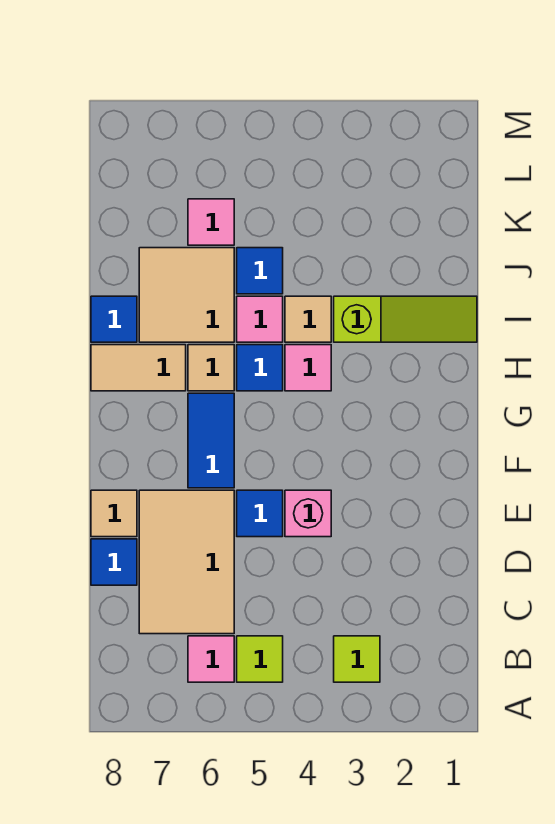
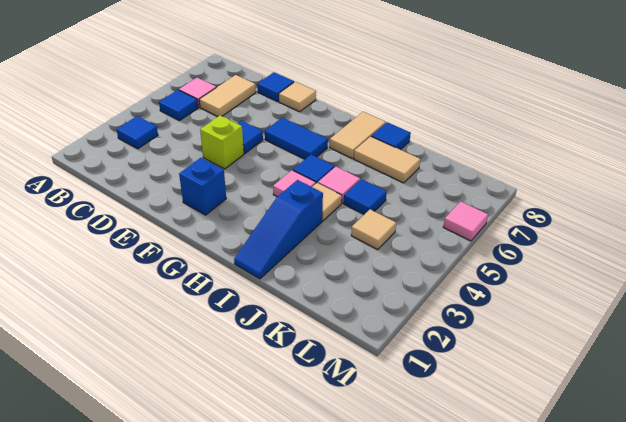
lime 1x1 tile [334,636,380,682] -> blue 1x1 tile [117,116,158,149]
lime 1x1 tile [237,636,283,682] -> blue 1x1 tile [159,90,198,121]
tan 2x3 tile [139,490,234,634] -> tan 1x2 tile [199,75,256,117]
pink 1x1 brick [285,490,331,537] -> lime 1x1 brick [200,115,244,169]
none -> blue 1x1 brick [179,158,226,215]
tan 1x1 tile [188,345,234,391] -> tan 1x1 tile moved to [351,209,396,250]
lime 1x3 slope [334,296,477,342] -> blue 1x3 slope [234,180,323,279]
tan 2x2 tile [139,248,234,342] -> tan 1x2 tile [354,136,420,183]
pink 1x1 tile [188,199,234,245] -> pink 1x1 tile moved to [443,201,488,241]

